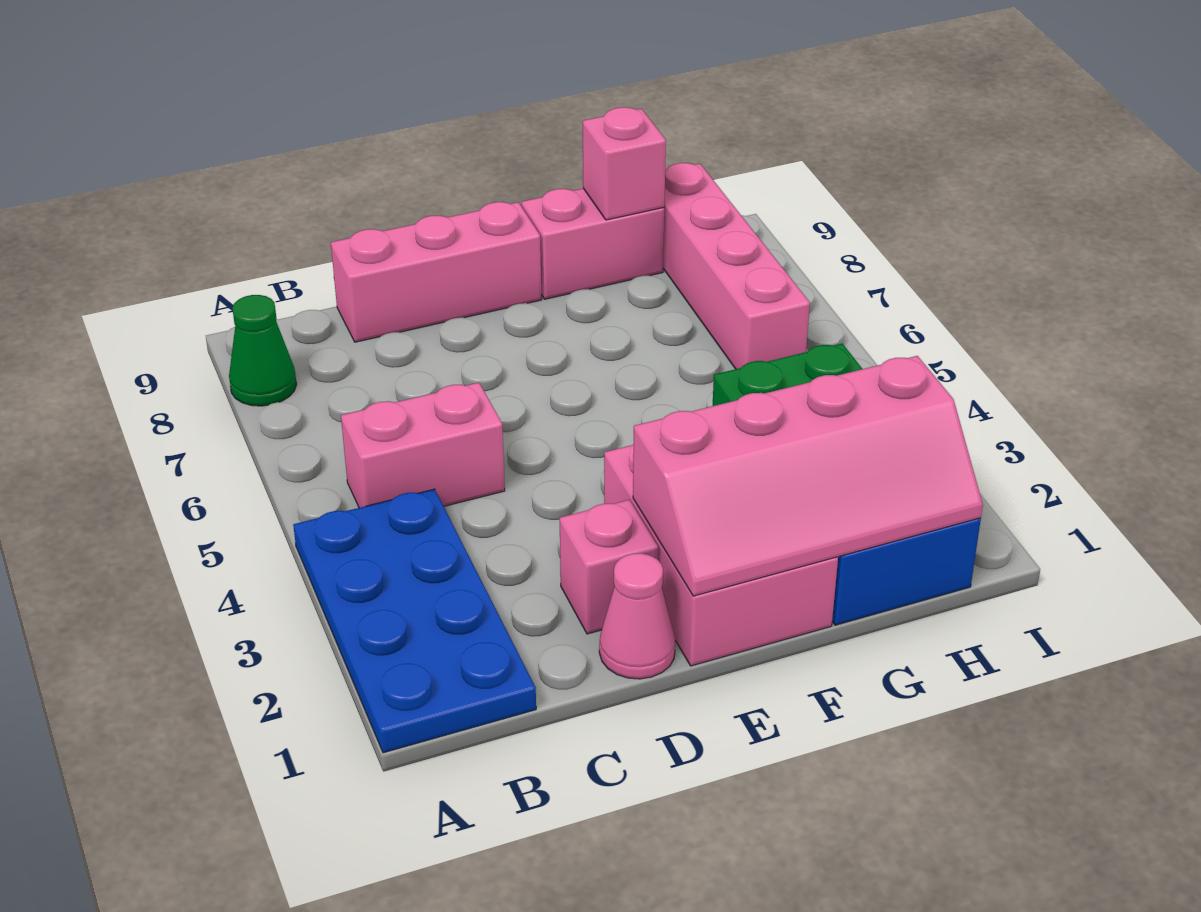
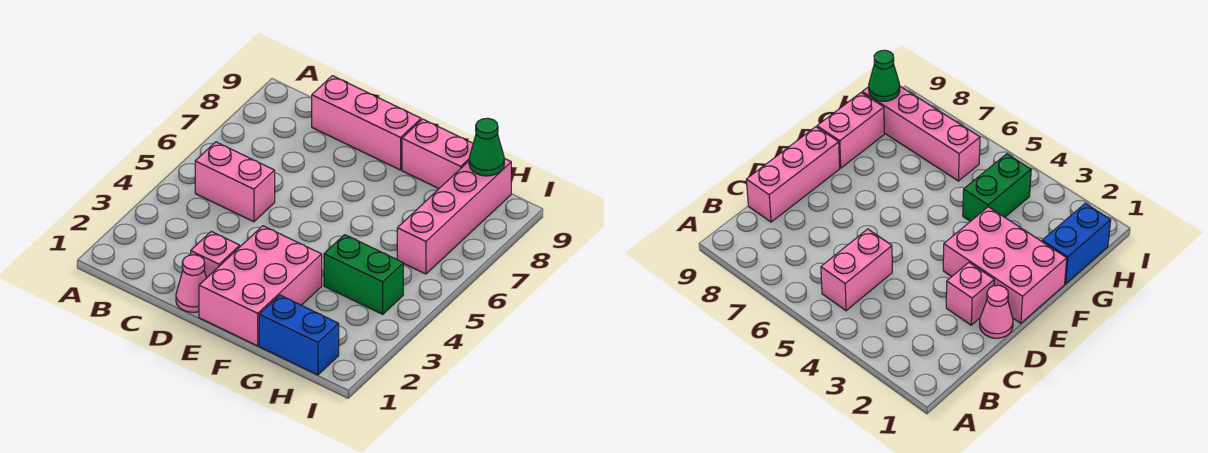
blue 2x4 plate [293,489,536,753] -> none
green 1x1 cone [229,295,297,406] -> green 1x1 cone moved to [469,118,504,176]
pink 2x4 slope [633,356,983,596] -> none
pink 1x1 brick [583,107,666,220] -> none

